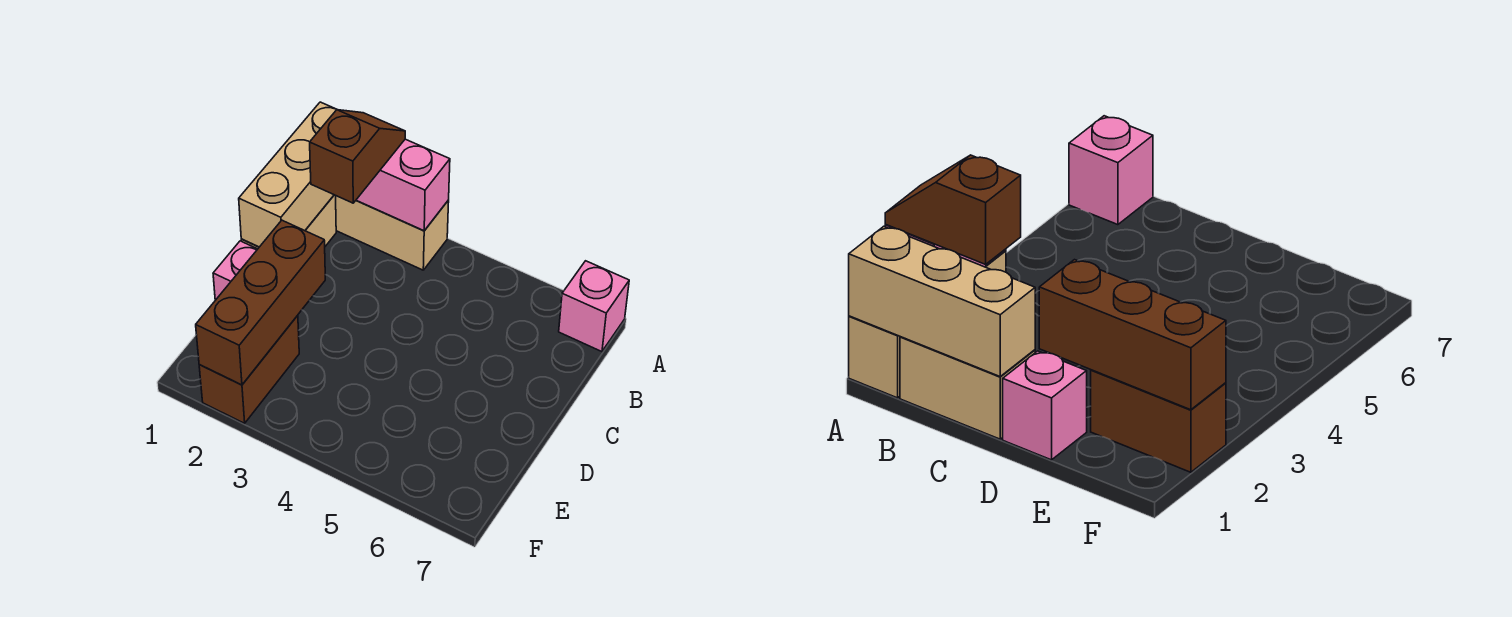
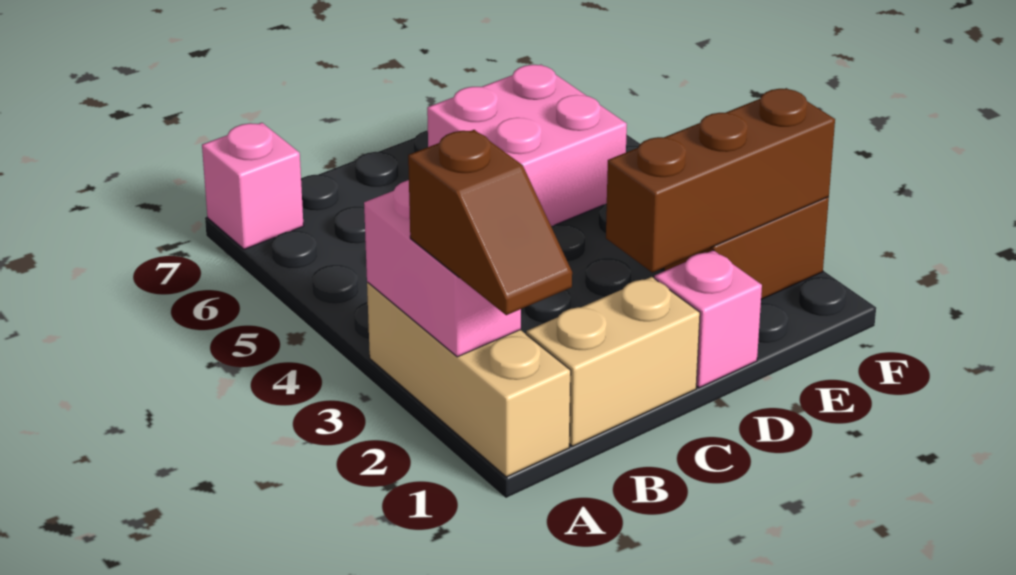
tan 1x3 brick [239,102,337,247] -> none
brown 1x2 slope [310,110,405,203] -> brown 1x2 slope turned to [408,130,572,315]
none -> pink 2x2 brick [427,65,627,226]

